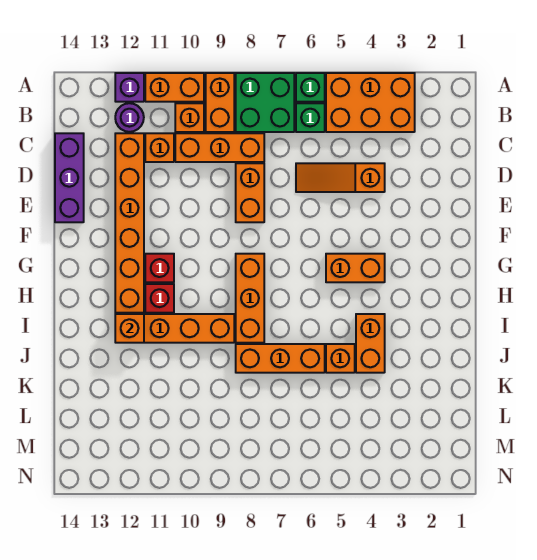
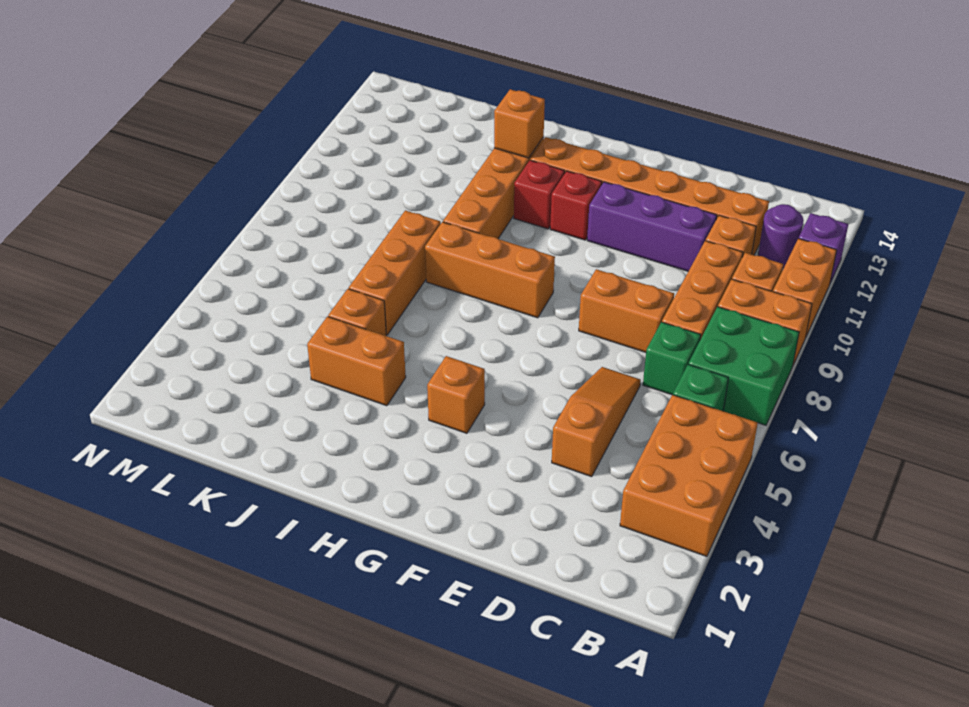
green 1x1 brick [296,73,325,102] -> green 1x1 brick moved to [643,322,701,395]
purple 1x3 brick [55,133,84,222] -> purple 1x3 brick moved to [587,182,717,271]
orange 1x2 brick [326,254,385,282] -> orange 1x1 brick [427,356,485,433]

